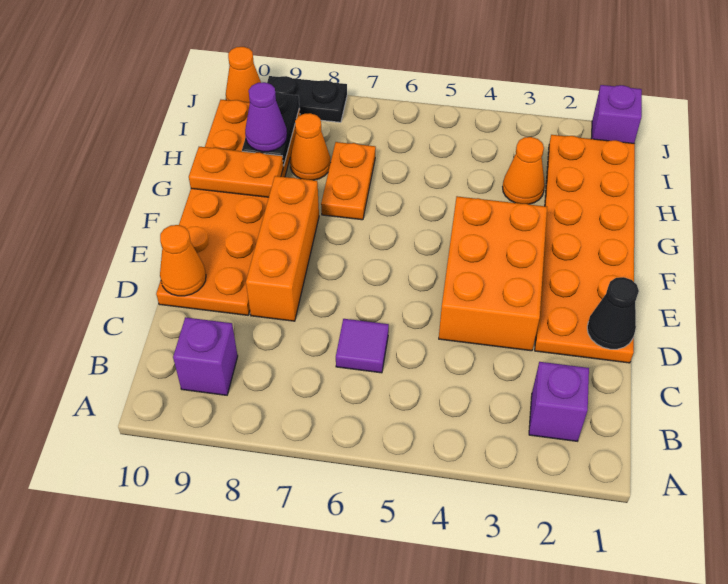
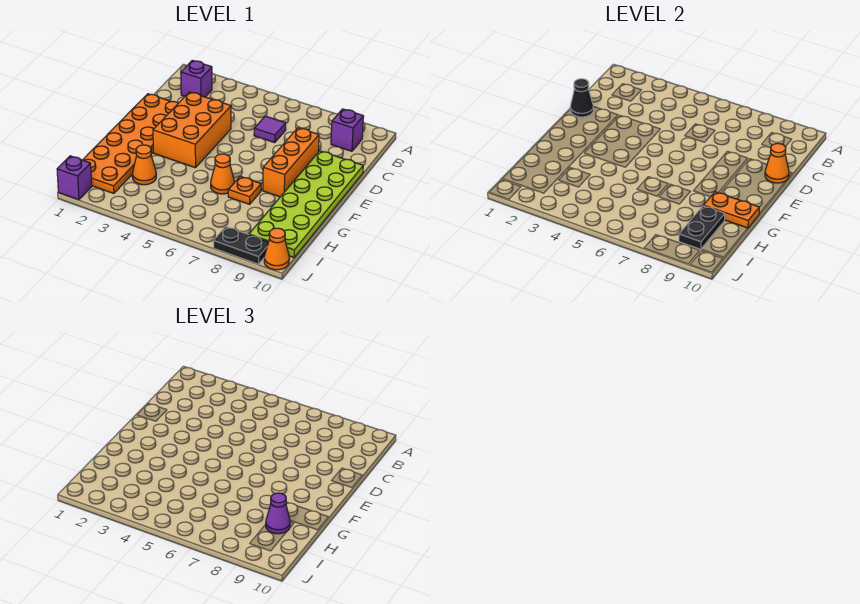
orange 2x6 plate [156,100,300,315] -> lime 2x6 plate [249,151,363,258]
orange 1x2 plate [321,142,376,220] -> orange 1x1 plate [228,176,261,204]
orange 1x1 cone [290,113,331,180] -> orange 1x1 cone moved to [211,154,235,194]

